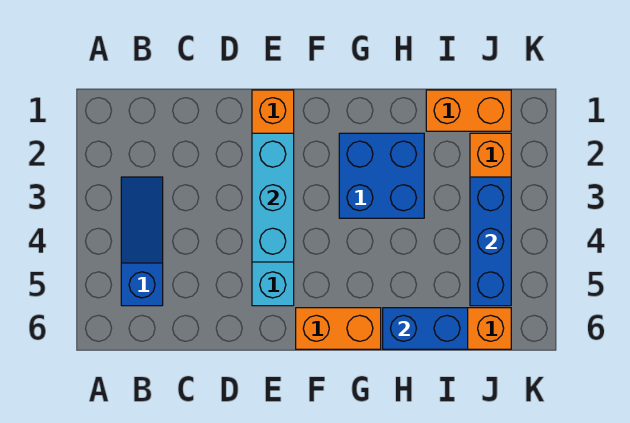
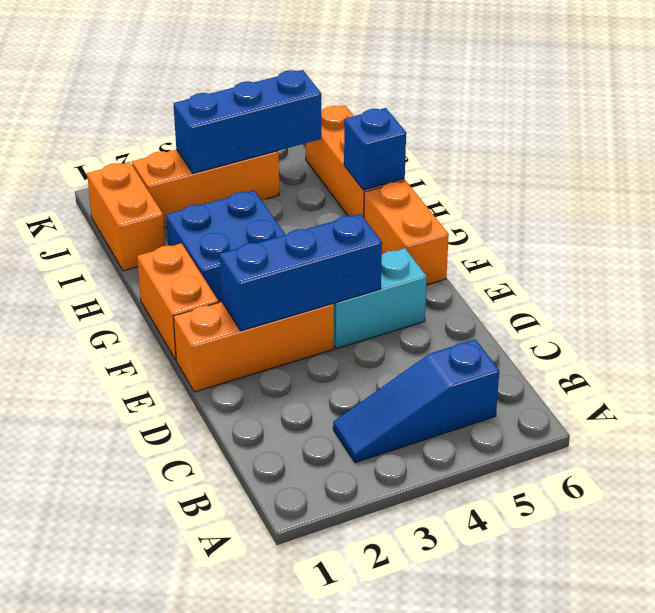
cyan 1x3 brick [252,133,294,262] -> blue 1x3 brick [219,214,382,331]
none -> orange 1x2 brick [137,243,219,360]
blue 1x2 brick [383,308,468,349] -> blue 1x1 brick [344,108,406,190]

